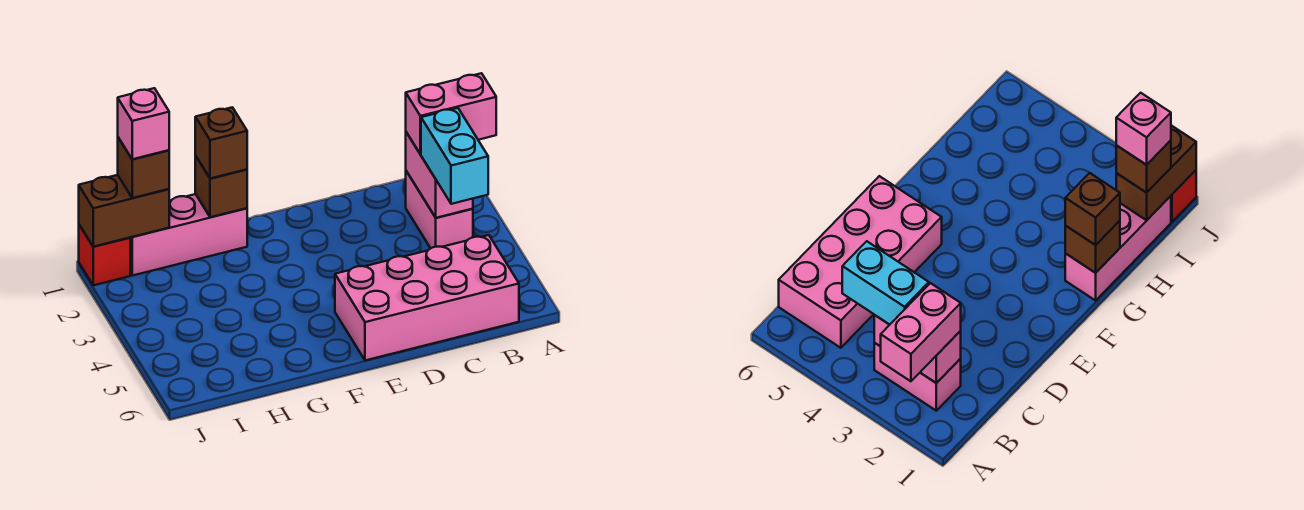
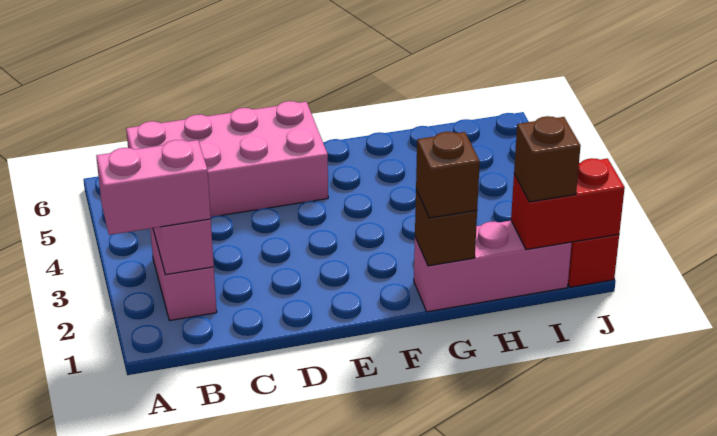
cyan 1x2 brick [421,108,488,204] -> none
brown 1x2 brick [79,175,169,247] -> red 1x2 brick [511,158,625,250]
pink 1x1 brick [118,88,169,159] -> none

